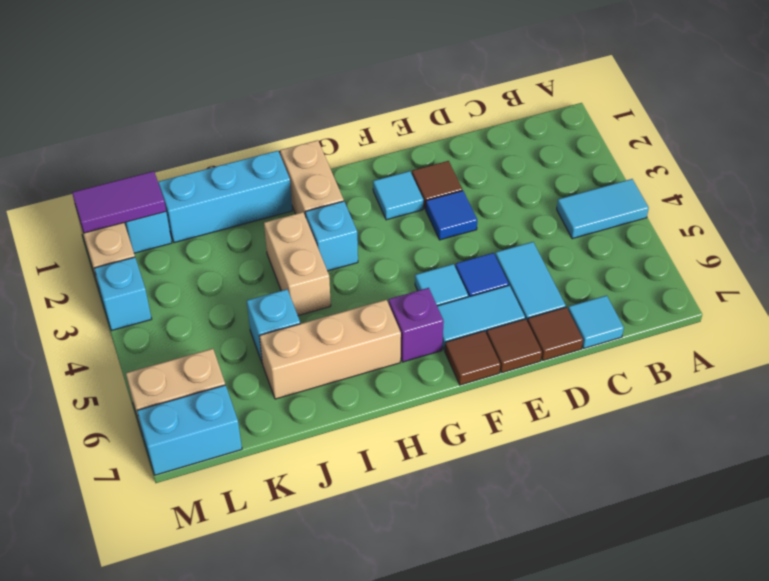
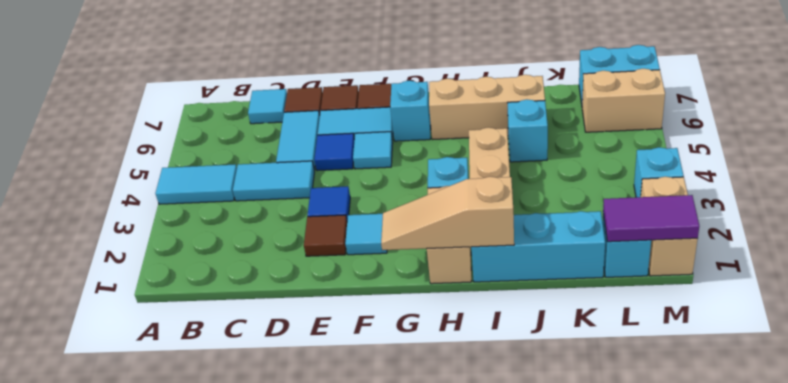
none -> cyan 1x2 tile [233,161,314,201]
none -> tan 1x3 slope [381,177,514,250]
purple 1x1 brick [389,288,444,362] -> cyan 1x1 brick [390,81,431,141]

